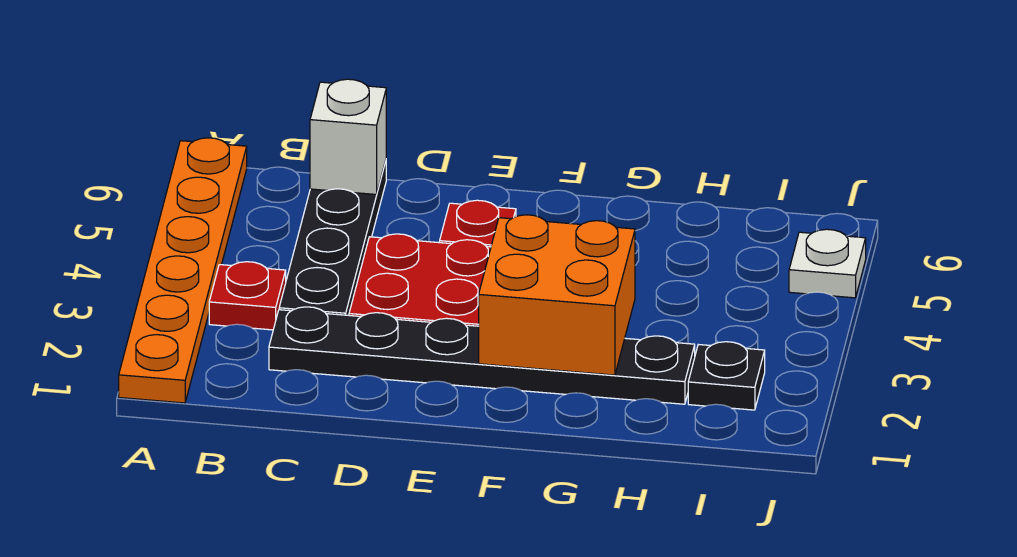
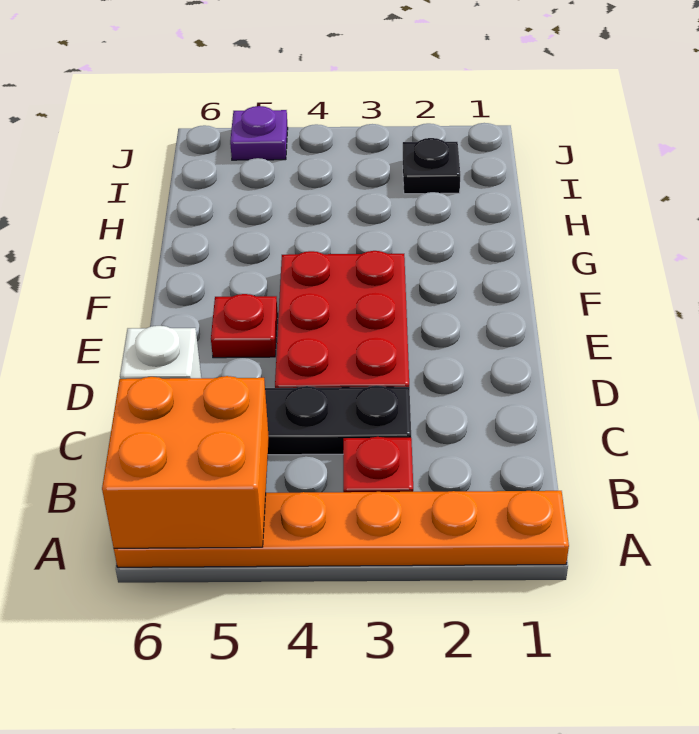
black 1x6 plate [269,307,695,404] -> none
orange 2x2 brick [479,215,635,375] -> orange 2x2 brick moved to [102,376,269,548]
white 1x1 plate [789,229,866,298] -> purple 1x1 plate [230,106,288,160]

